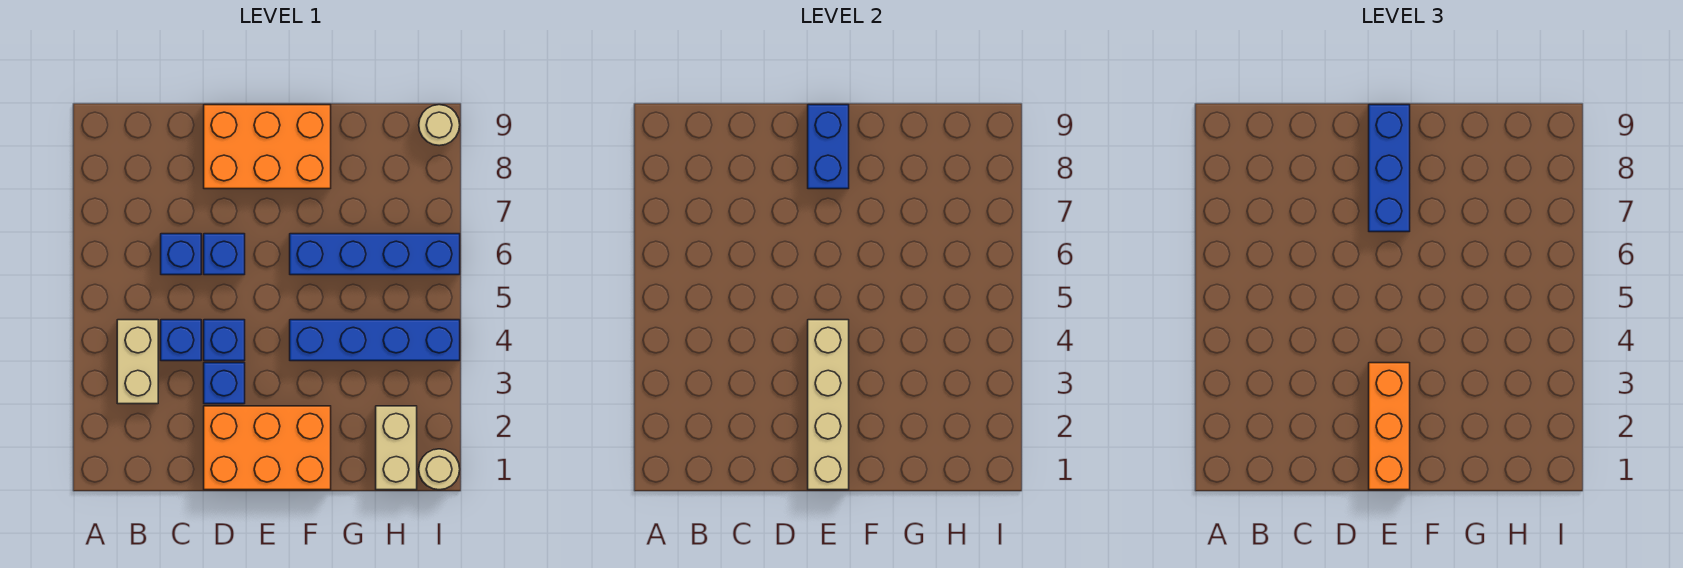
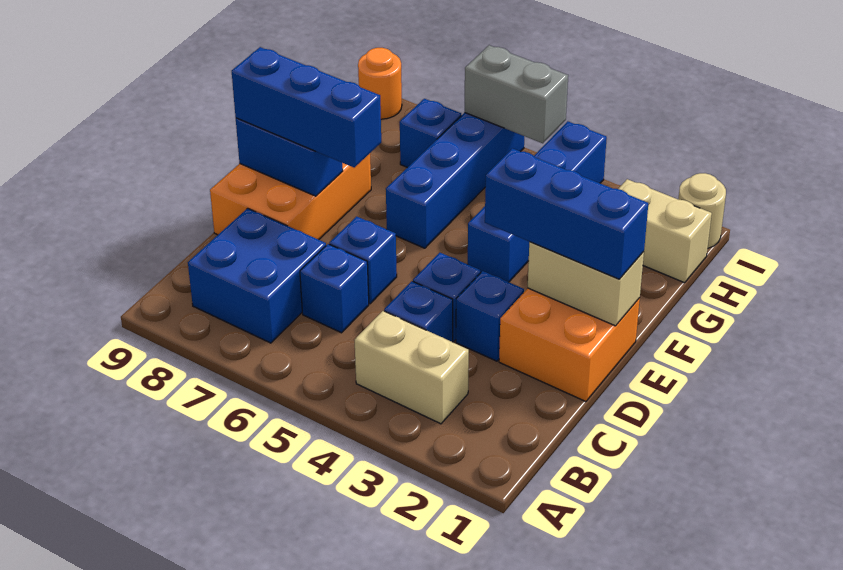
none -> blue 2x2 brick [188,208,326,343]
orange 2x3 brick [204,406,331,490] -> orange 2x2 brick [499,288,640,402]
tan 1x4 brick [808,320,849,490] -> tan 1x2 brick [528,242,644,326]
orange 1x3 brick [1369,363,1410,490] -> blue 1x3 brick [485,148,648,279]
none -> blue 1x1 brick [400,99,461,168]
none -> grey 1x2 brick [465,45,568,143]
tan 1x1 round brick [419,105,460,146] -> orange 1x1 round brick [358,48,402,119]

